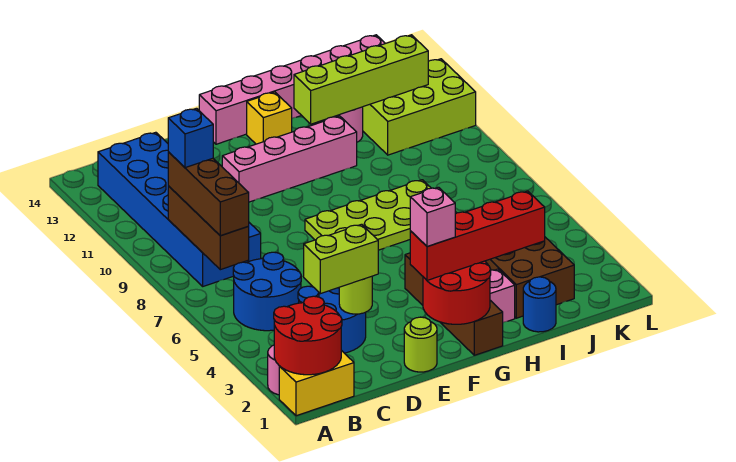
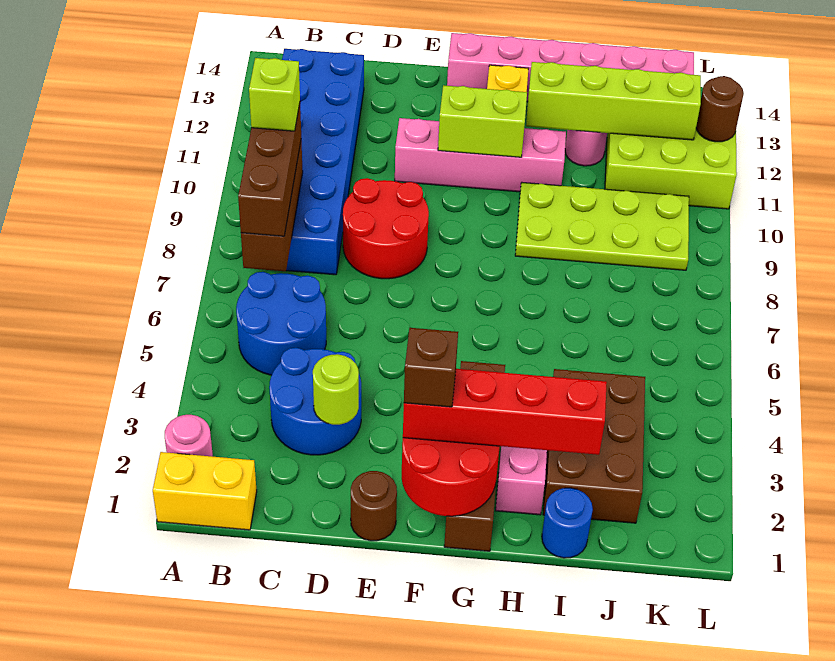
red 2x2 round brick [274,296,342,375] -> red 2x2 round brick moved to [343,178,429,279]
blue 1x1 brick [168,108,213,168] -> lime 1x1 brick [249,58,300,131]
lime 1x2 brick [304,224,378,294] -> lime 1x2 brick moved to [438,85,527,157]
lime 1x1 round brick [404,317,437,372] -> brown 1x1 round brick [351,471,397,541]
pink 1x1 brick [410,187,455,247] -> brown 1x1 brick [404,328,458,407]
lime 2x4 plate [305,180,456,250] -> lime 2x4 plate moved to [515,183,689,270]
none -> brown 1x1 round brick [696,76,744,142]

